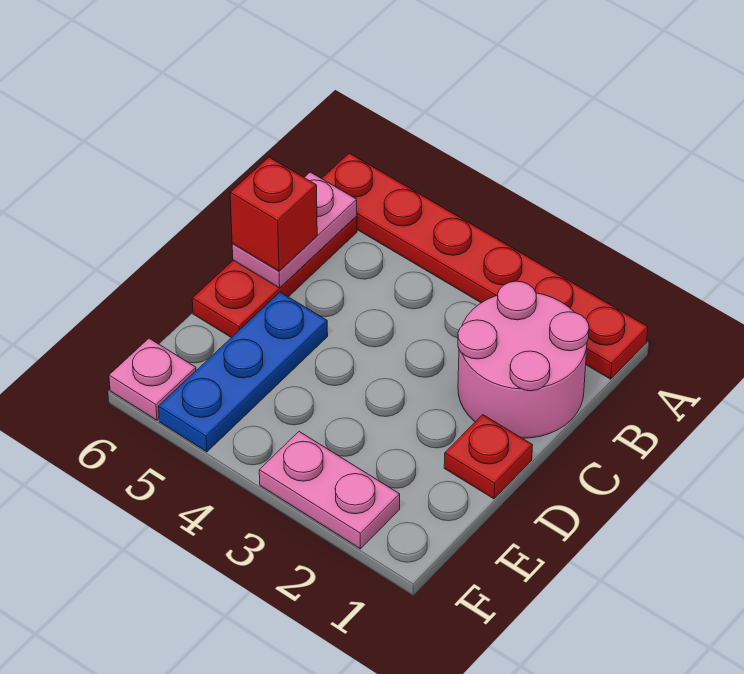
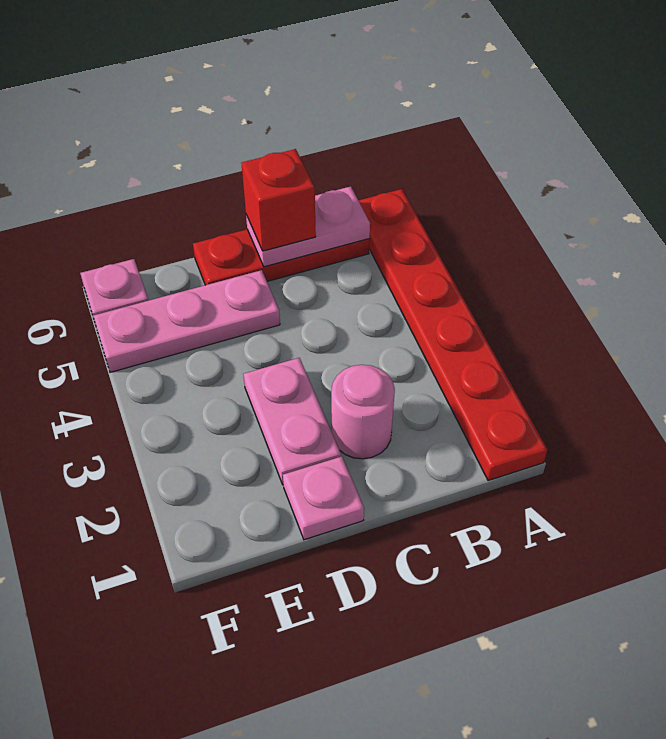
pink 2x2 round brick [458,281,589,438] -> pink 1x1 round brick [331,365,395,459]
red 1x1 plate [444,415,533,499] -> pink 1x1 plate [283,456,364,540]
blue 1x3 plate [158,292,328,452] -> pink 1x3 plate [93,270,280,372]
pink 1x2 plate [259,432,400,549] -> pink 1x2 plate moved to [244,358,341,484]

